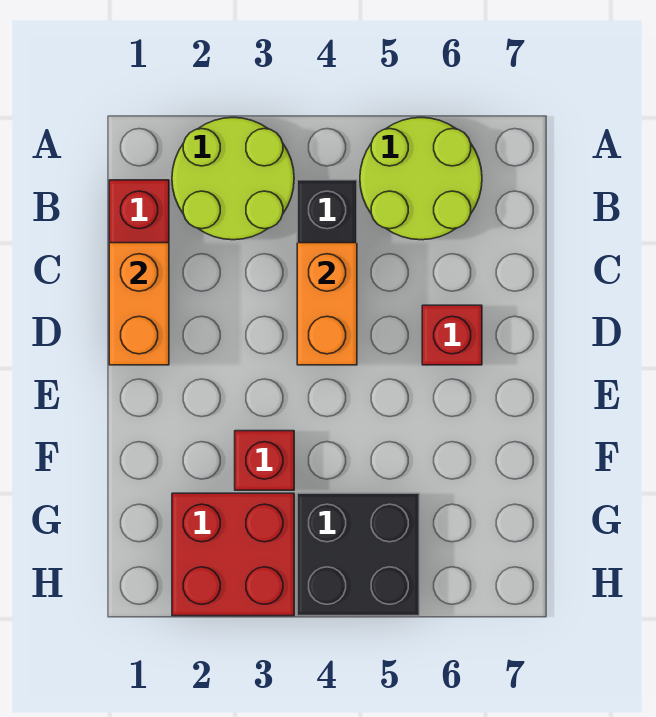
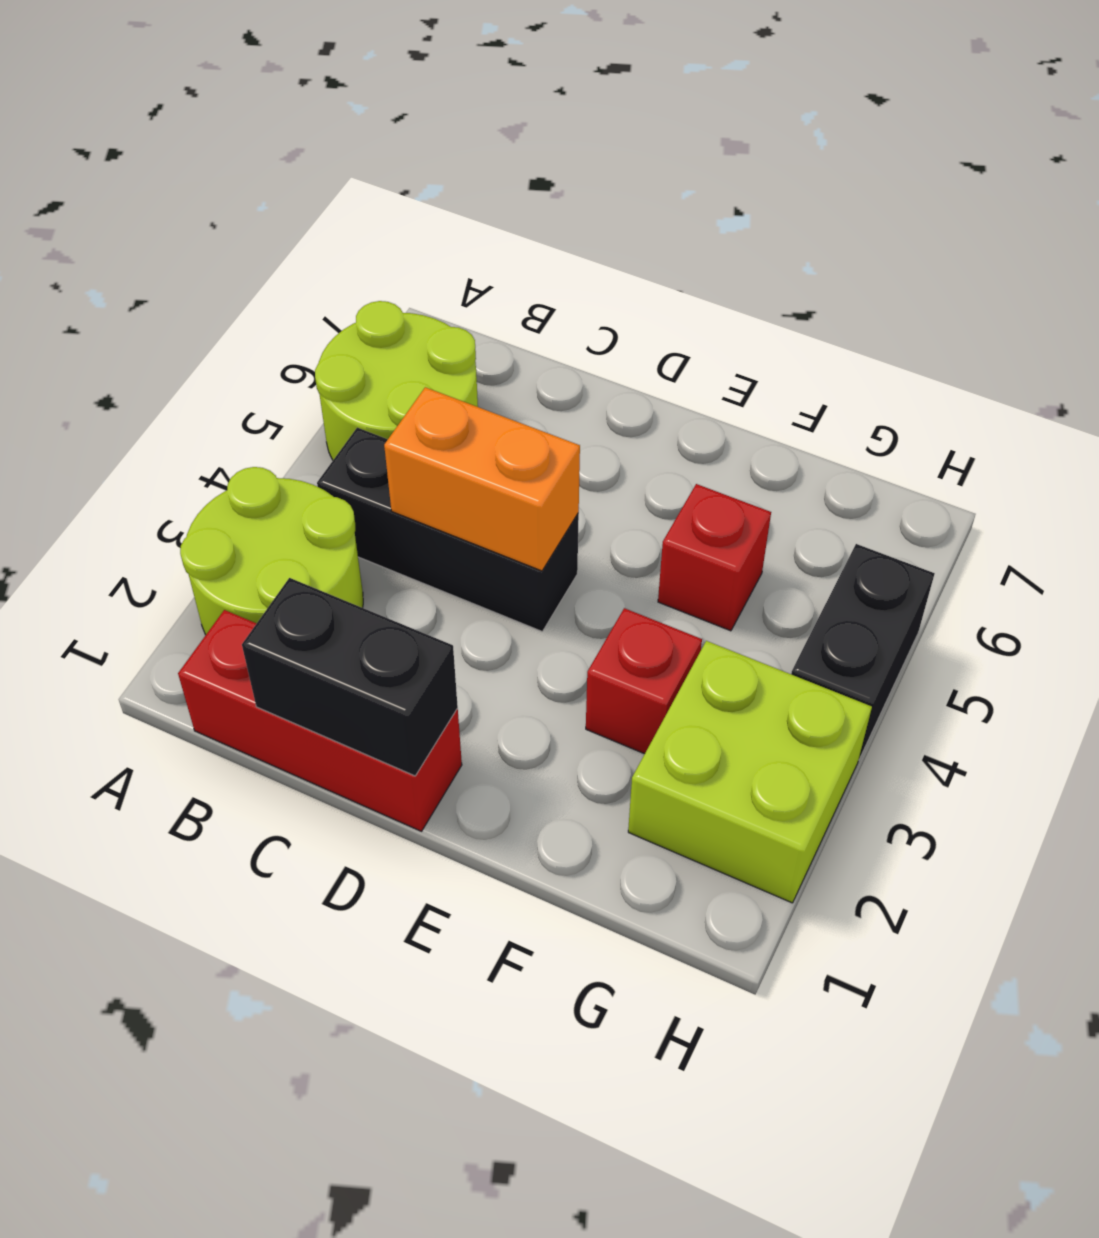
orange 1x2 brick [109,243,169,365] -> black 1x2 brick [242,578,458,776]
red 1x1 brick [422,305,482,365] -> red 1x1 brick moved to [658,484,771,631]
red 2x2 brick [172,493,294,616] -> lime 2x2 brick [628,641,872,903]
black 2x2 brick [297,493,419,616] -> black 1x2 brick [791,544,935,759]

